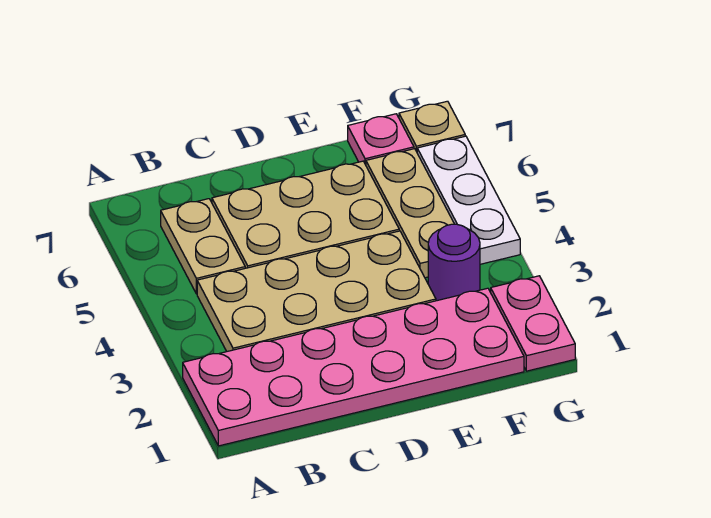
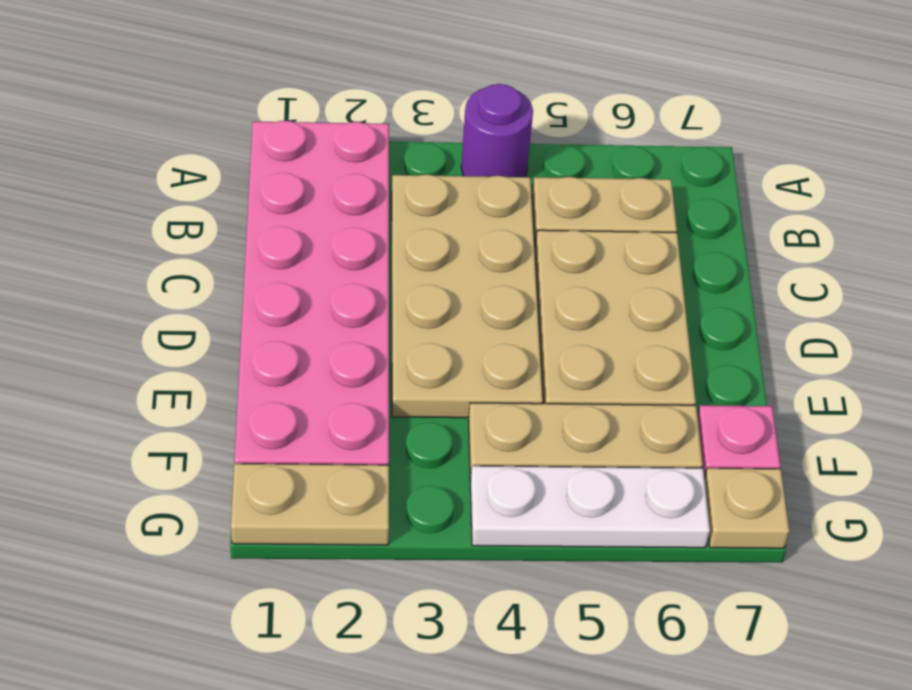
purple 1x1 round brick [428,224,480,301] -> purple 1x1 round brick moved to [461,84,533,177]
pink 1x2 plate [491,276,575,371] -> tan 1x2 plate [231,464,389,545]

